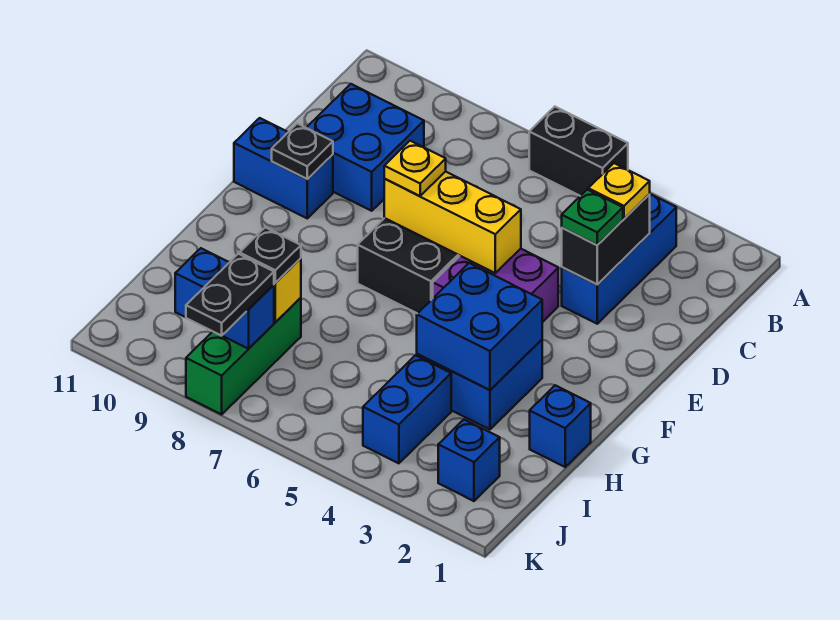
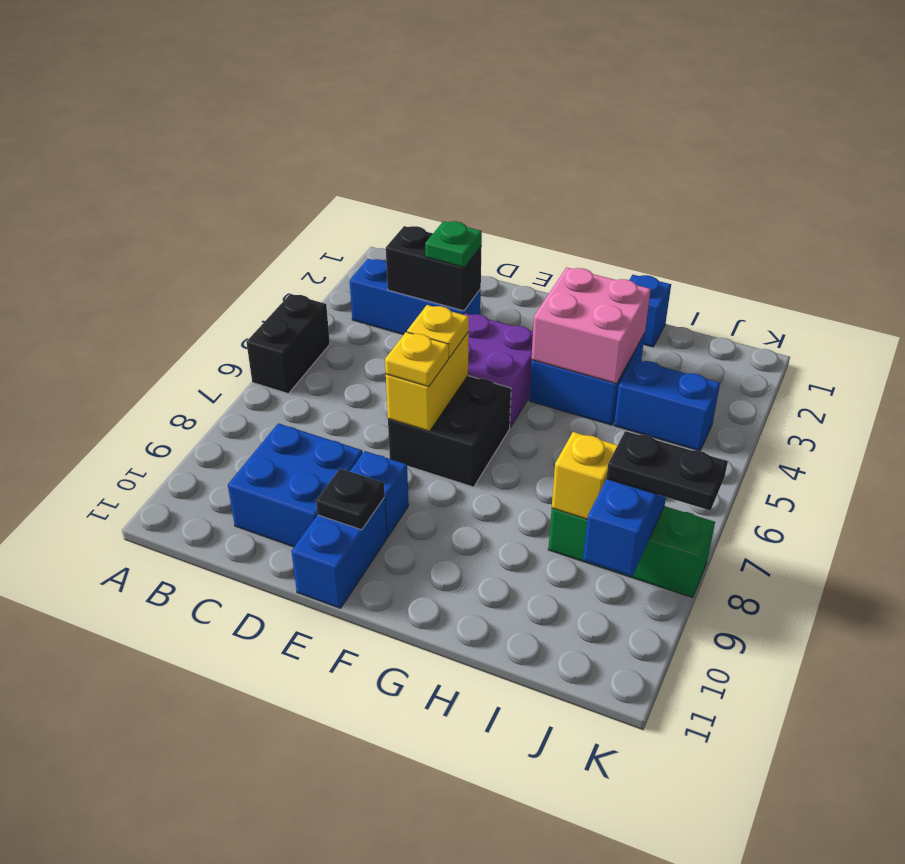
yellow 1x1 plate [588,163,650,218] -> yellow 1x1 plate moved to [407,305,469,357]
yellow 1x3 brick [384,171,521,273] -> yellow 1x2 brick [386,332,469,431]
blue 2x2 brick [417,263,542,390] -> pink 2x2 brick [532,267,651,384]
black 1x1 plate [240,227,301,283] -> none
blue 1x1 brick [438,420,500,501] -> blue 1x1 brick moved to [350,451,409,537]

